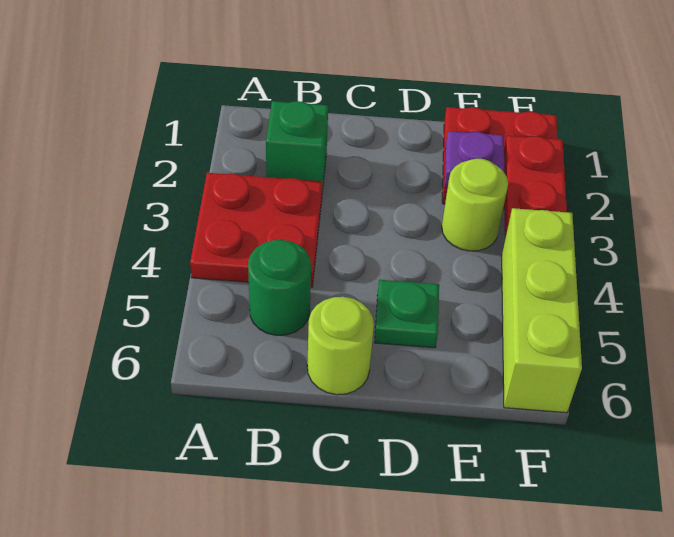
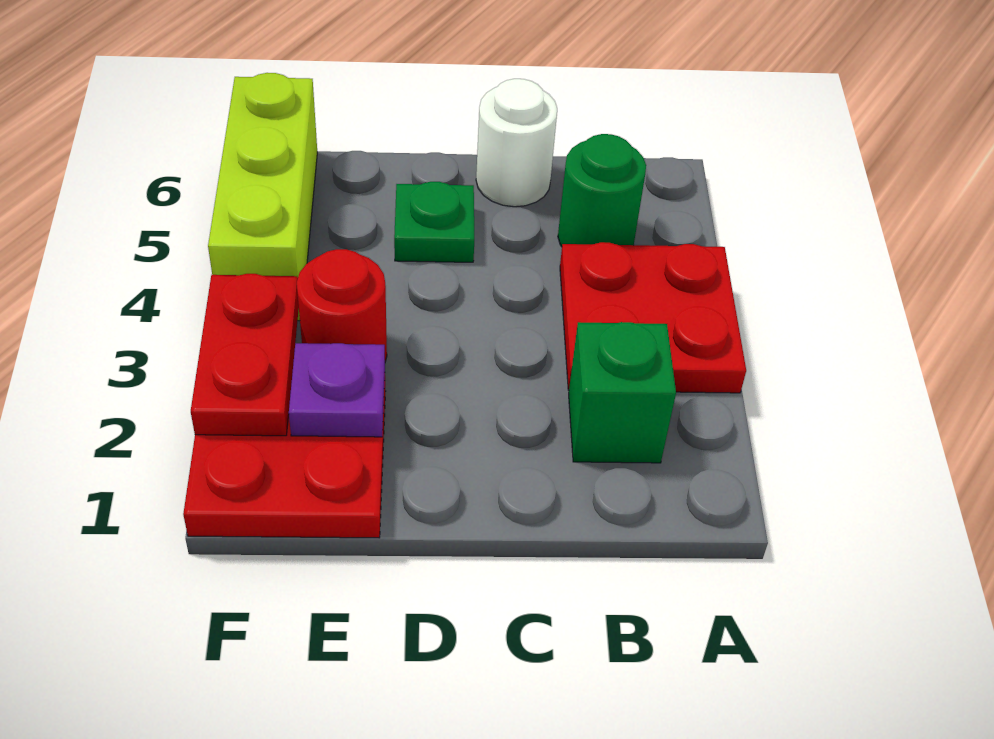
lime 1x1 round brick [307,297,374,395] -> white 1x1 round brick [476,79,557,207]
lime 1x1 round brick [442,159,508,251] -> red 1x1 round brick [297,249,387,362]

